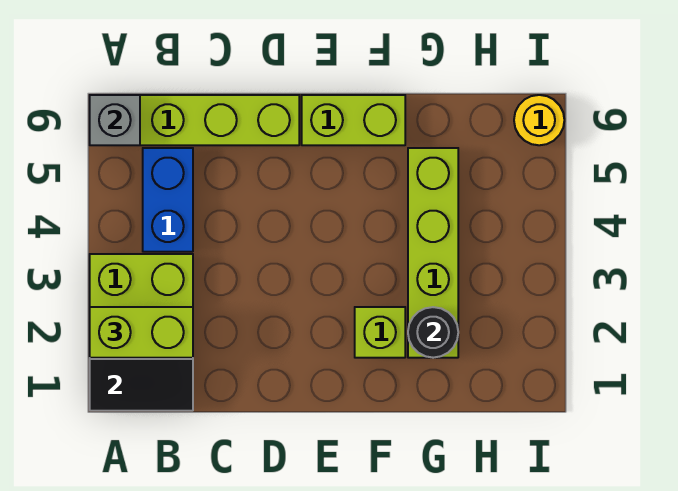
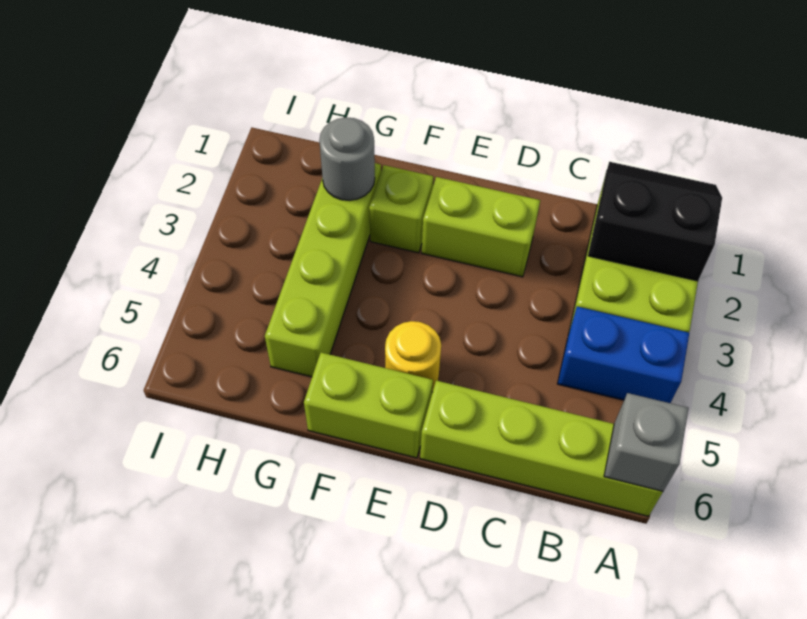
lime 1x2 brick [90,307,193,358] -> lime 1x2 brick moved to [422,177,540,277]
blue 1x2 brick [143,148,193,252] -> blue 1x2 brick turned to [557,307,689,403]
black 1x1 round brick [408,307,458,358] -> grey 1x1 round brick [319,117,375,201]
yellow 1x1 round brick [514,95,564,145] -> yellow 1x1 round brick moved to [385,321,441,392]

